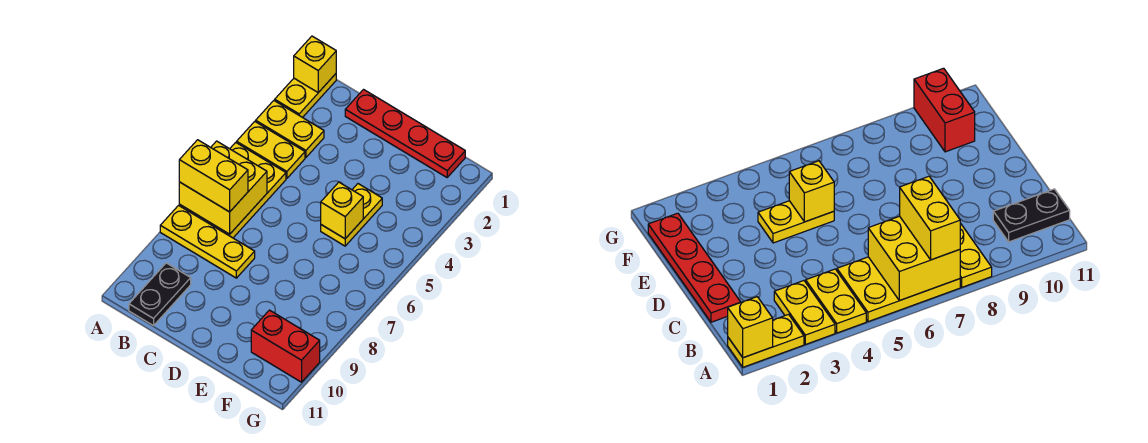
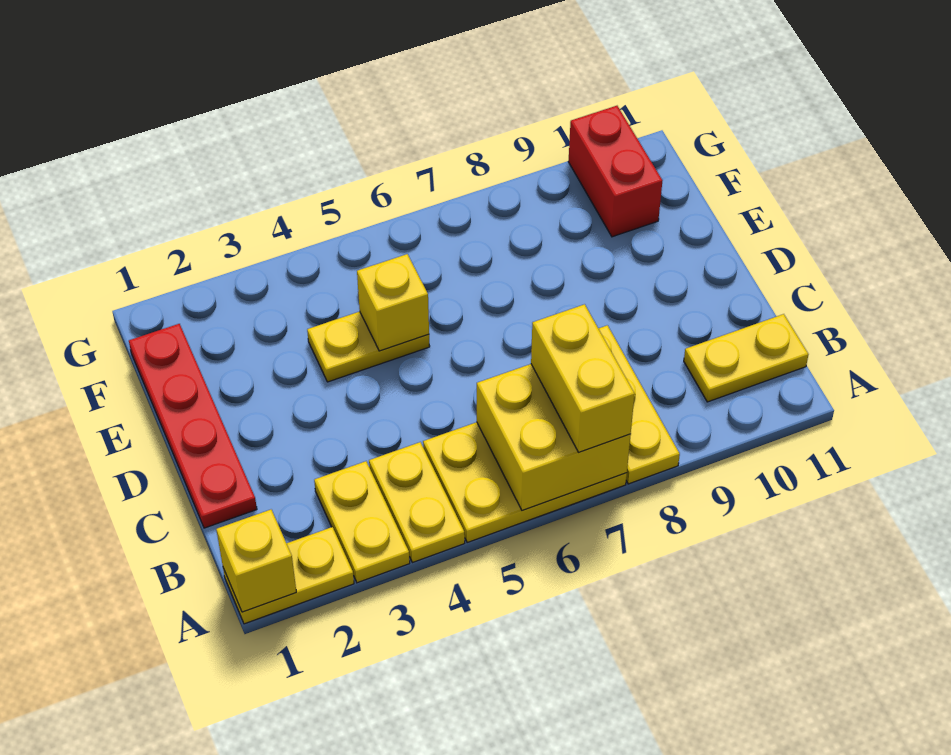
black 1x2 plate [129,263,191,326] -> yellow 1x2 plate [684,314,809,402]

